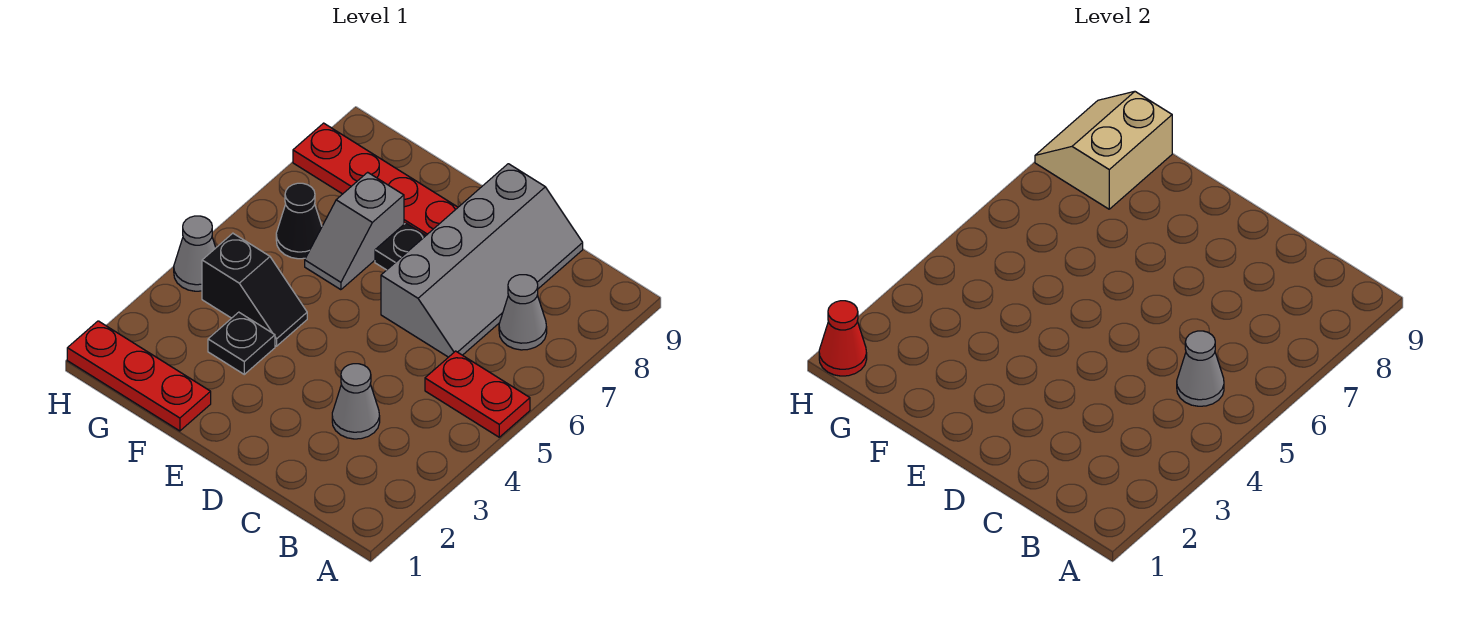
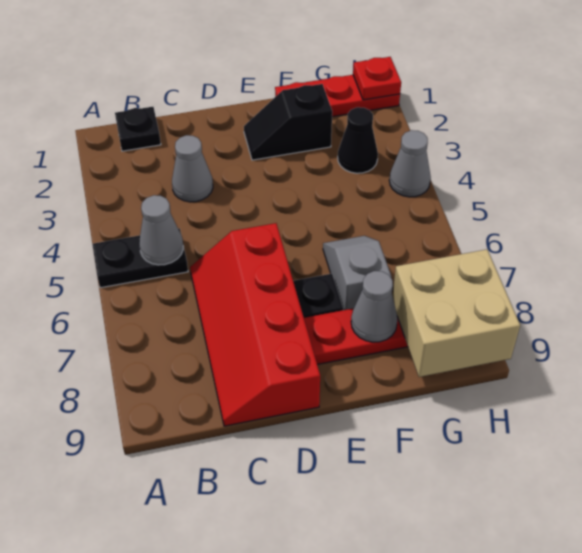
red 1x2 plate [425,351,530,437] -> black 1x2 plate [92,228,188,288]
grey 1x1 cone [499,275,547,350] -> grey 1x1 cone moved to [351,271,398,342]
grey 2x4 slope [381,164,583,357] -> red 2x4 slope [190,223,320,426]
black 1x1 plate [208,312,275,374] -> black 1x1 plate moved to [115,107,161,151]
black 1x2 slope [202,233,307,346] -> black 1x2 slope moved to [244,84,332,160]
black 1x1 cone [276,183,322,259] -> black 1x1 cone moved to [338,107,378,173]
tan 2x2 slope [1035,91,1172,209] -> tan 2x2 brick [392,249,520,377]
red 1x1 cone [819,301,867,376] -> red 1x1 plate [353,57,401,100]

